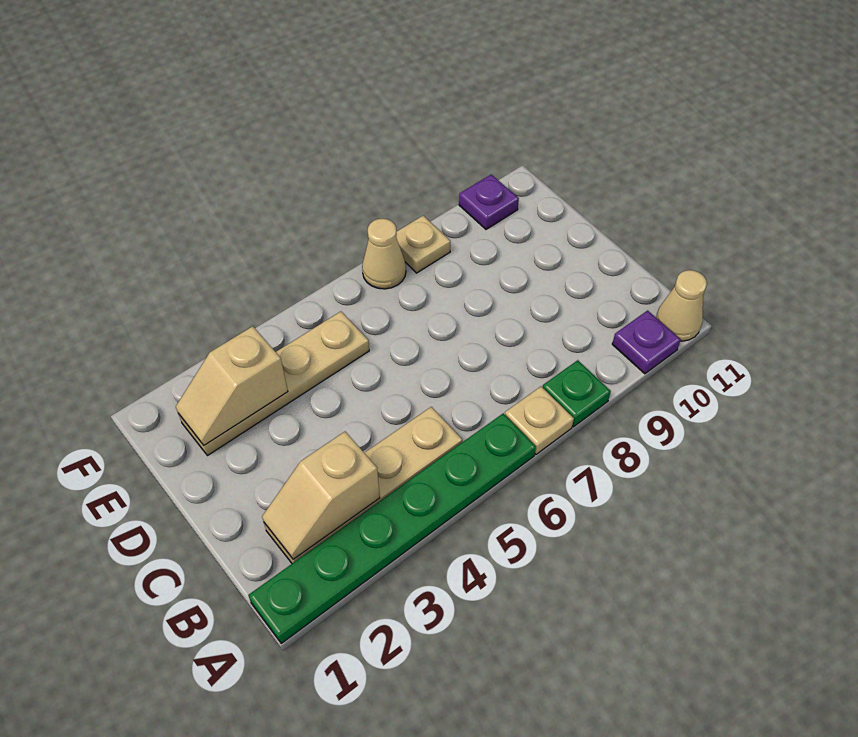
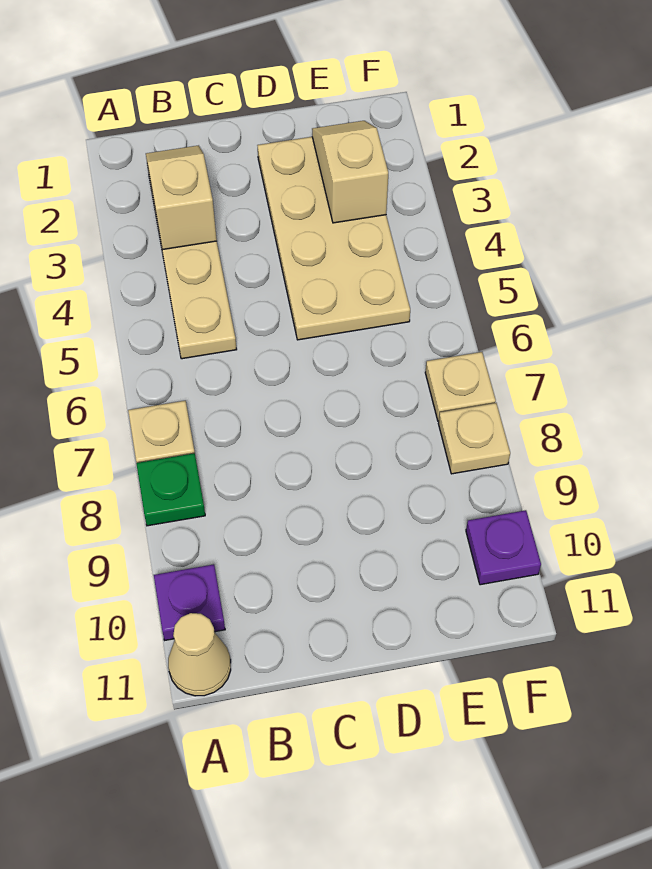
green 1x6 plate [248,413,536,644] -> none
tan 1x4 plate [179,312,369,456] -> tan 2x4 plate [257,137,410,340]
tan 1x1 cone [362,219,406,289] -> tan 1x1 plate [425,352,496,421]

